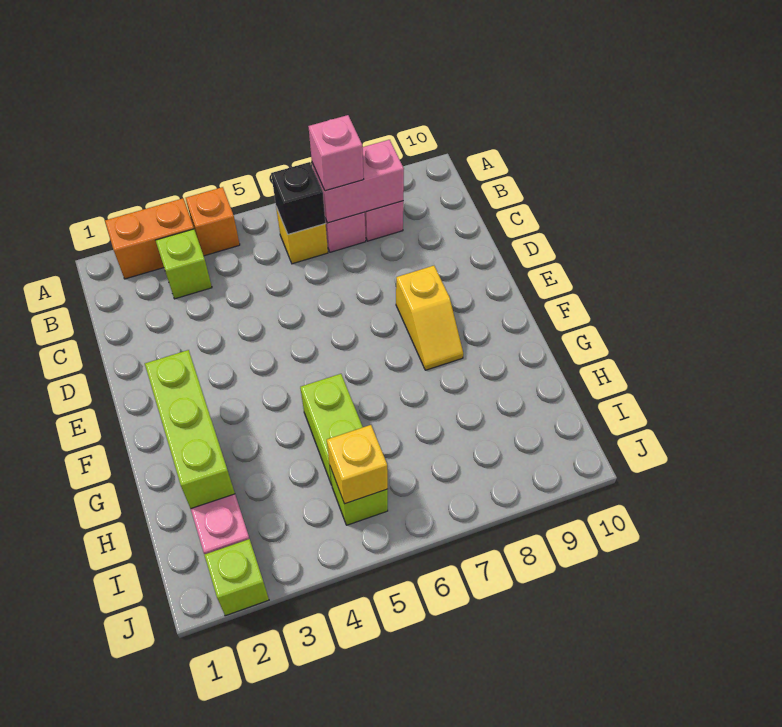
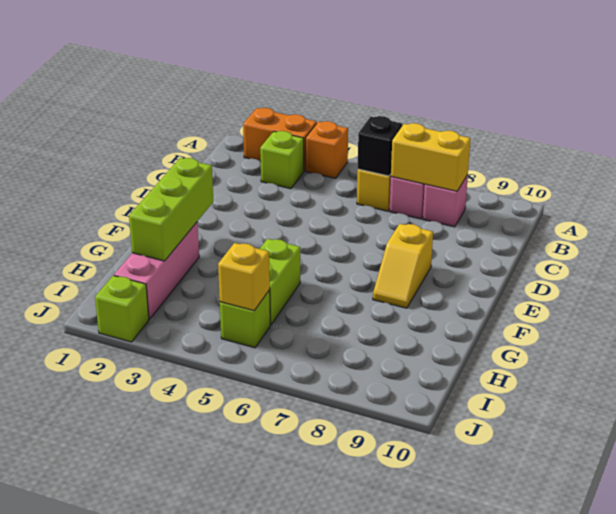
pink 1x2 brick [312,140,404,223] -> yellow 1x2 brick [391,123,470,191]
pink 1x1 brick [308,115,364,191] -> none

